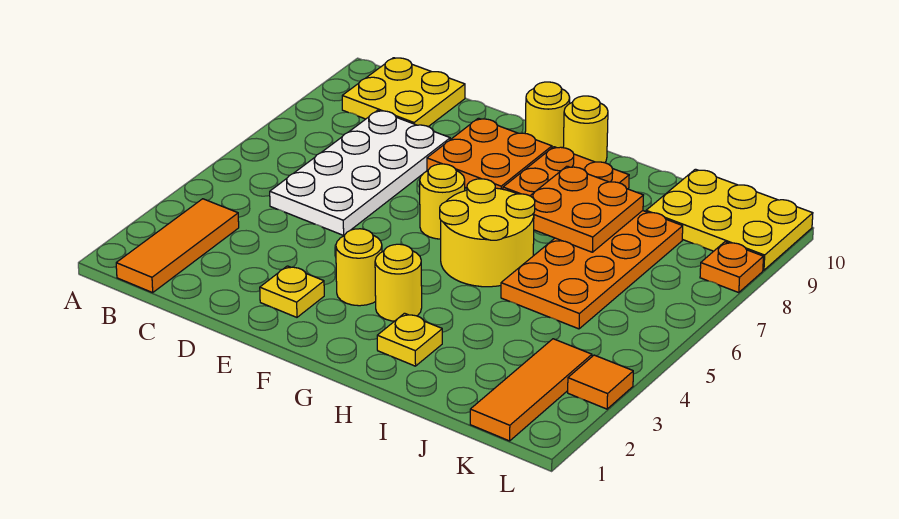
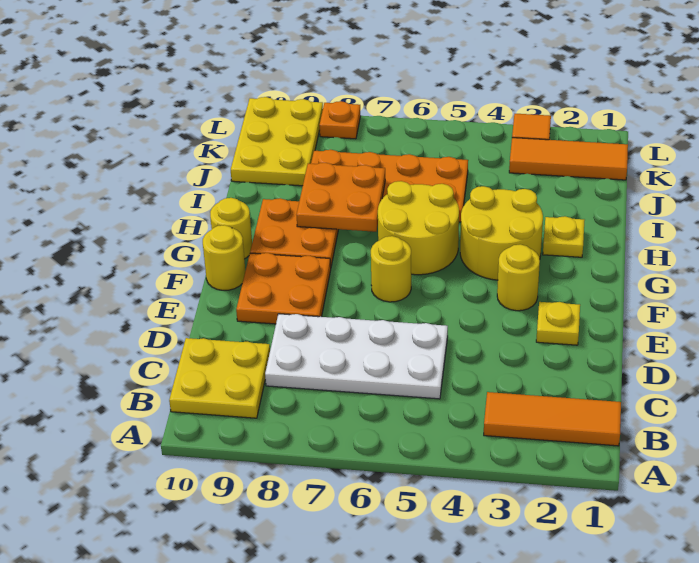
yellow 1x1 round brick [375,244,422,321] -> yellow 2x2 round brick [460,186,543,280]

